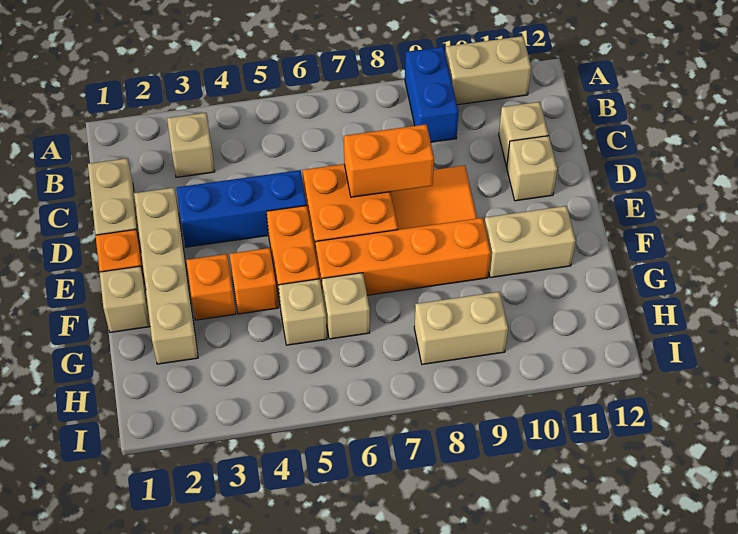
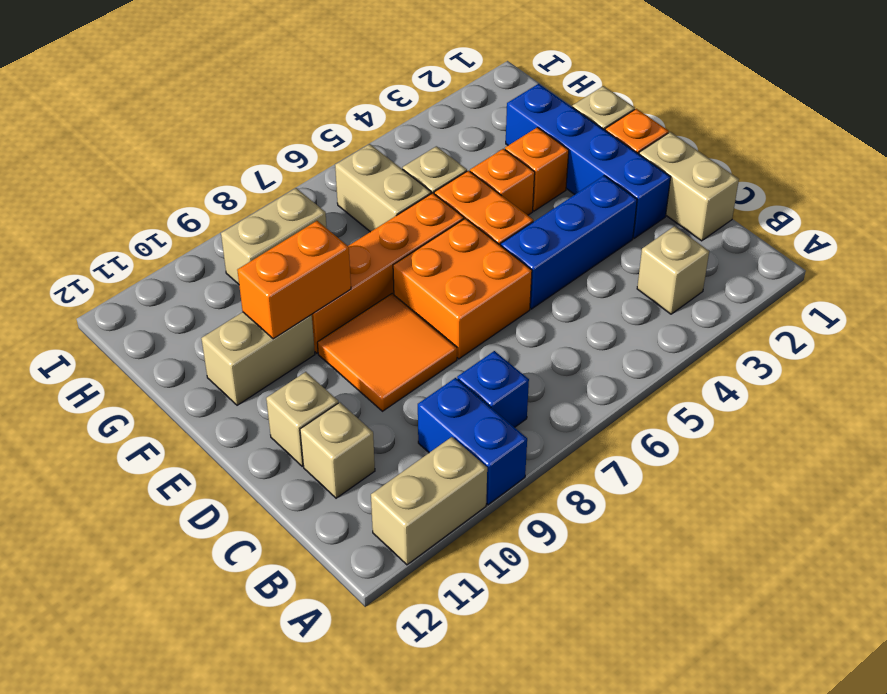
none -> blue 1x1 brick [457,351,529,427]
tan 1x4 brick [134,188,198,364] -> blue 1x4 brick [506,84,671,238]
orange 1x2 brick [344,124,434,197] -> orange 1x2 brick moved to [237,221,351,339]
tan 1x1 brick [322,273,370,339] -> tan 1x2 brick [335,144,431,232]

